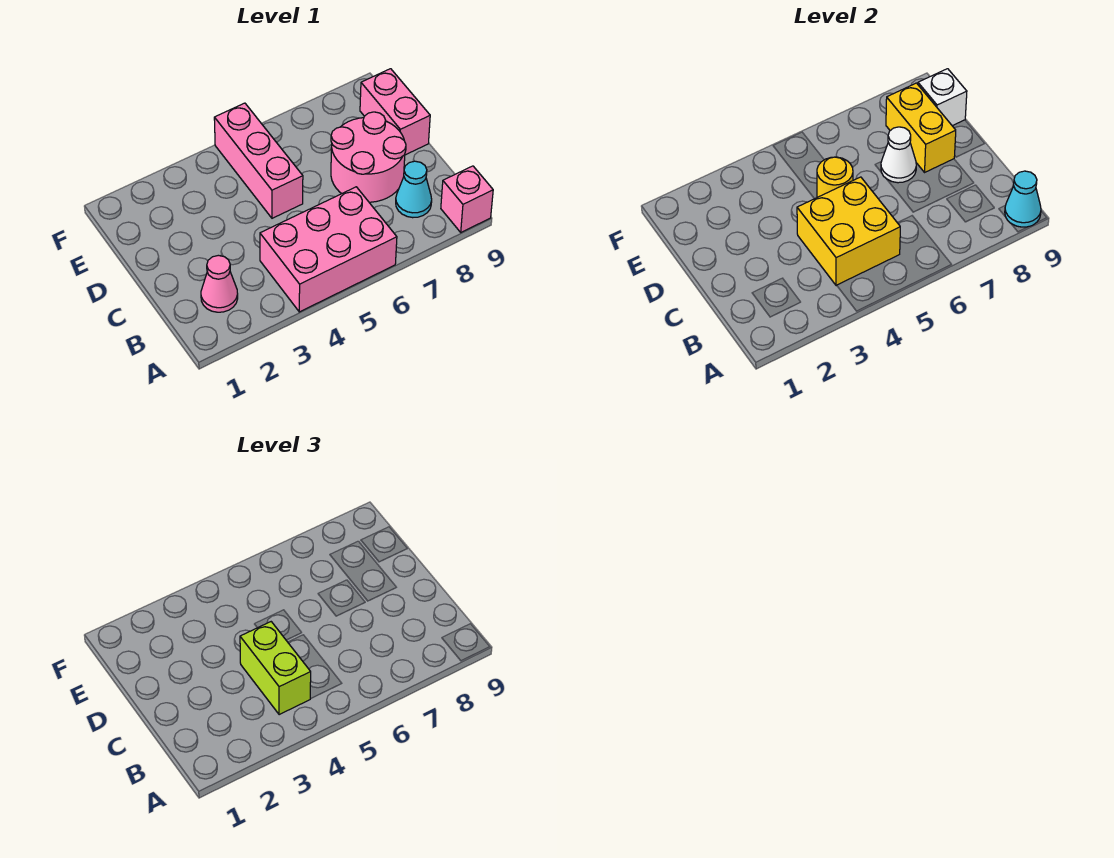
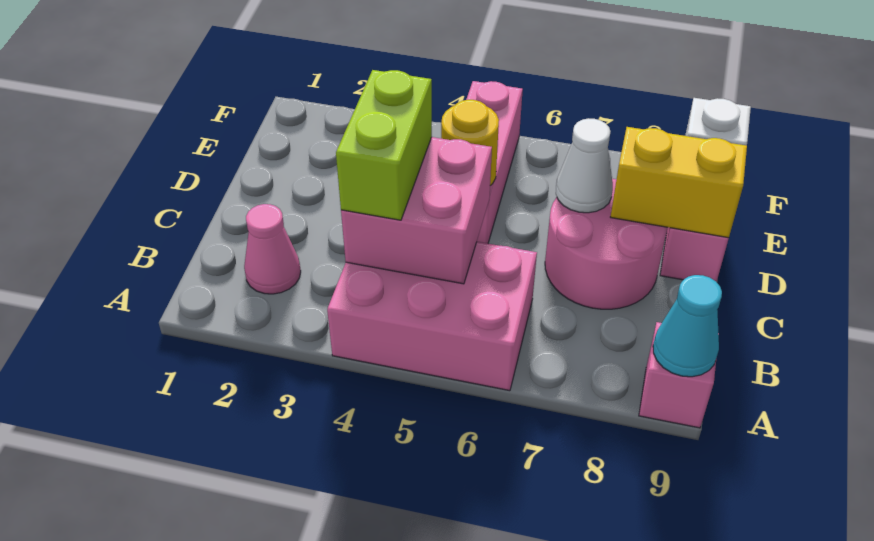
yellow 2x2 brick [797,177,900,286] -> pink 2x2 brick [341,137,492,284]
cyan 1x1 cone [396,161,432,218] -> none
yellow 1x2 brick [886,83,956,172] -> yellow 1x2 brick turned to [611,127,747,238]

